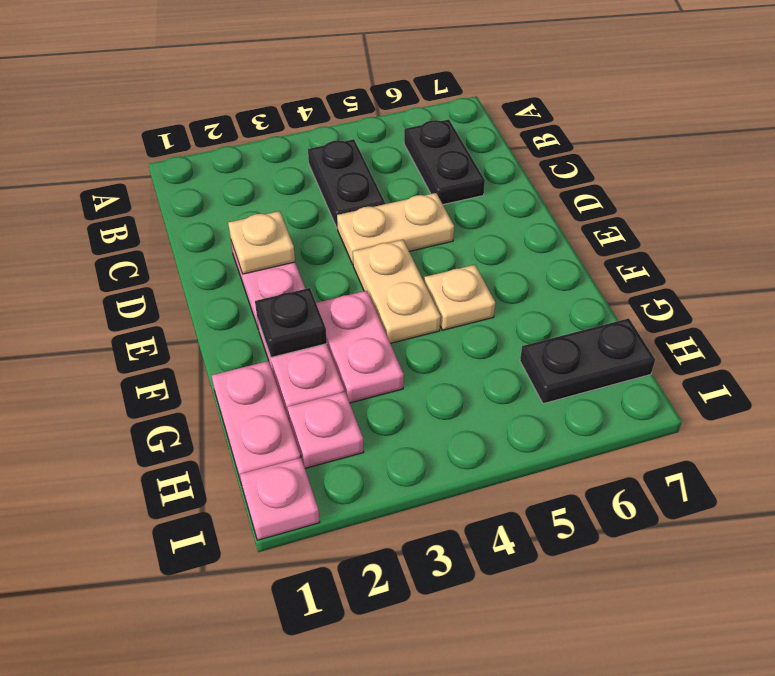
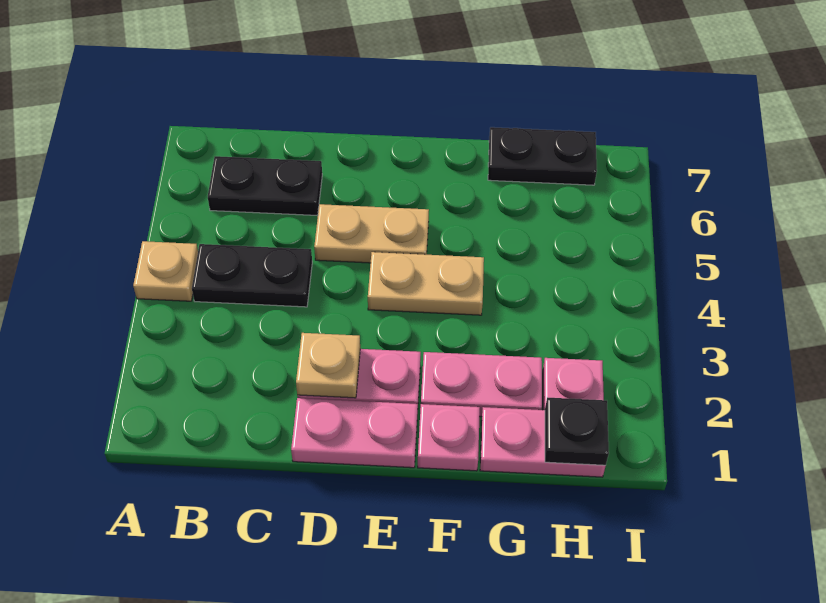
tan 1x2 plate [337,193,454,264] -> tan 1x2 plate turned to [314,204,429,263]
black 1x1 plate [255,288,327,357] -> black 1x1 plate moved to [545,397,609,466]
pink 1x2 plate [316,291,404,403] -> pink 1x2 plate moved to [291,398,418,468]
tan 1x1 plate [424,265,495,330] -> tan 1x1 plate moved to [133,241,198,301]
black 1x2 plate [520,318,655,404] -> black 1x2 plate turned to [488,127,597,185]
pink 1x1 plate [240,458,320,540] -> pink 1x1 plate moved to [418,404,480,471]

